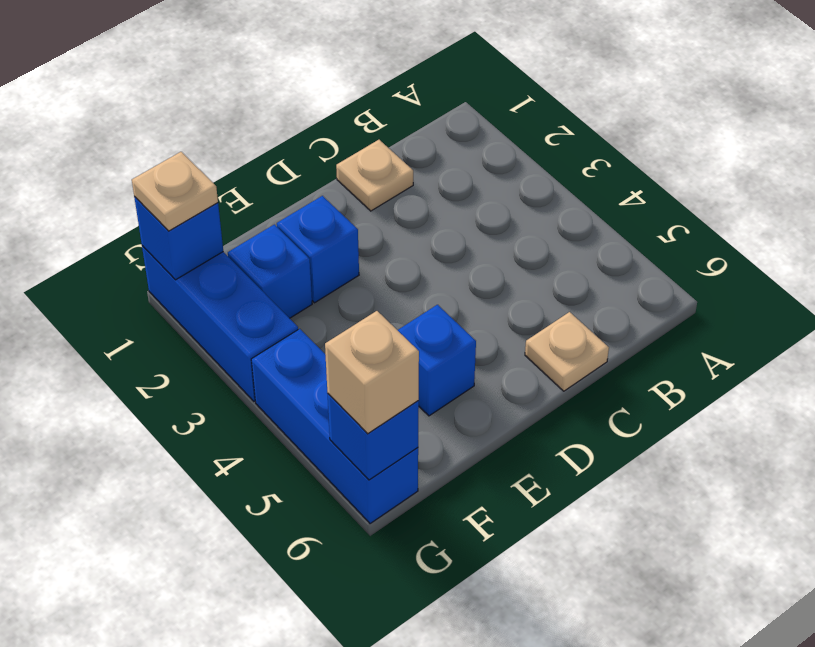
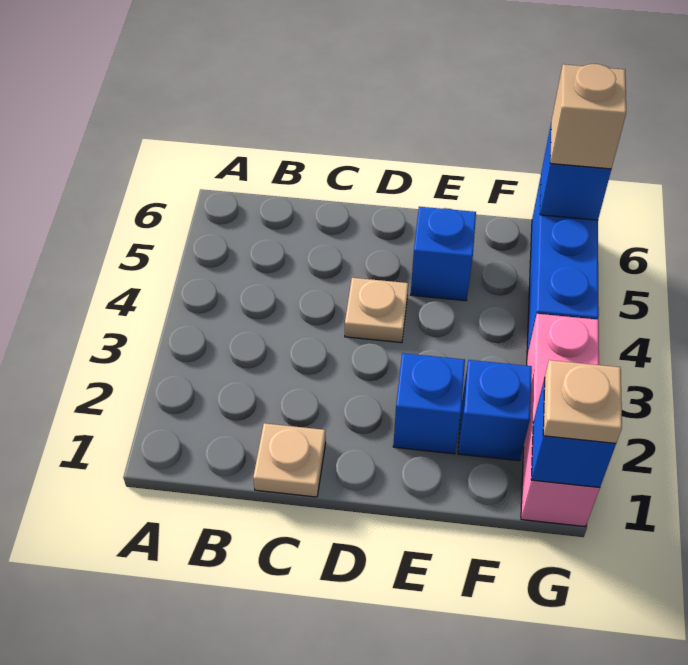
tan 1x1 plate [525,312,609,391] -> tan 1x1 plate moved to [345,278,408,343]
blue 1x3 brick [142,246,298,401] -> pink 1x3 brick [521,314,600,527]

